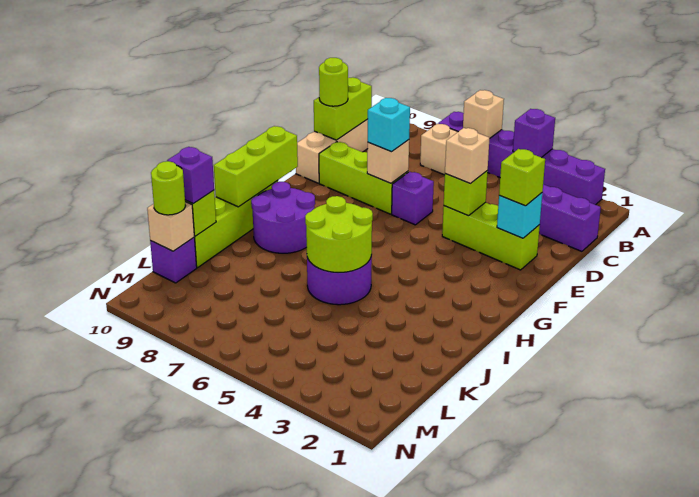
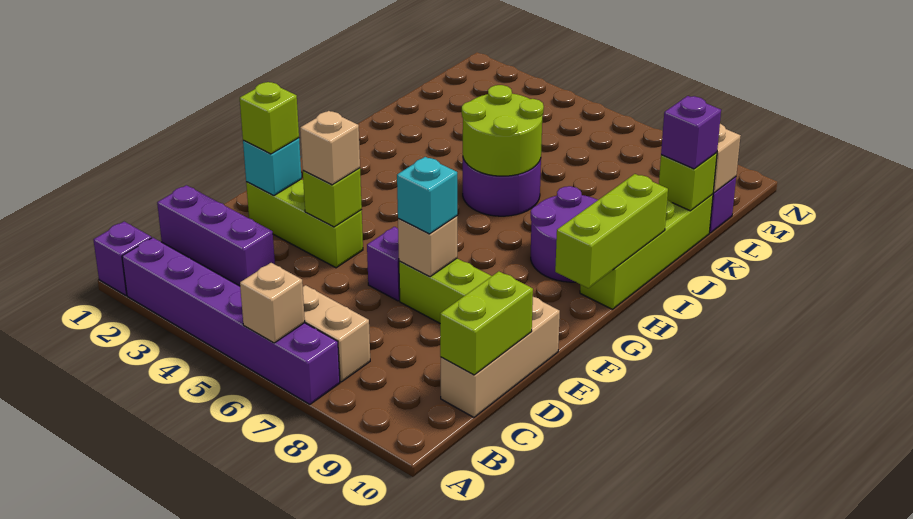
purple 1x1 brick [513,109,555,158] -> purple 1x1 brick moved to [94,222,151,295]
lime 1x1 round brick [319,58,348,106] -> none
lime 1x1 round brick [151,161,185,215] -> none

